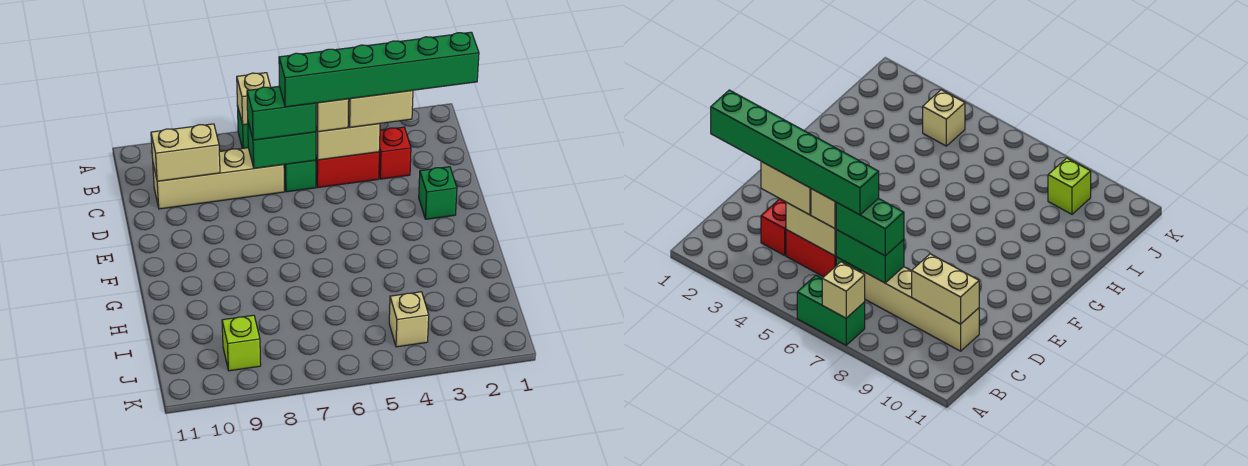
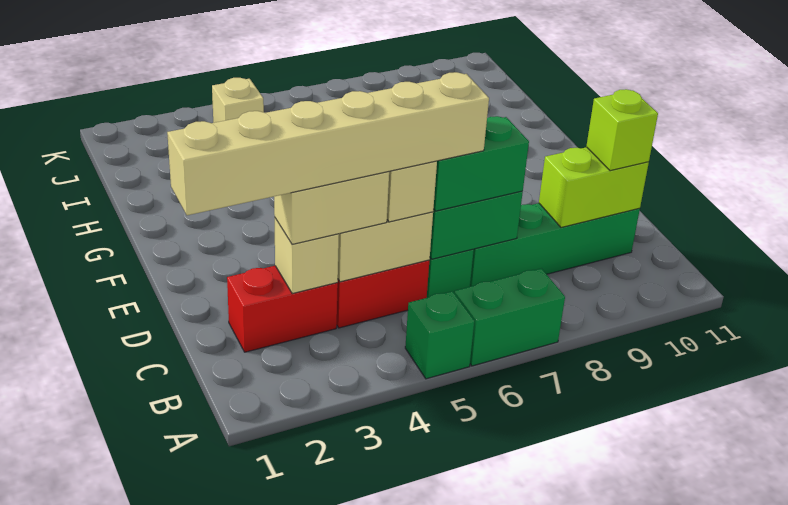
tan 1x1 brick [237,73,270,125] -> tan 1x1 brick moved to [275,218,339,294]
green 1x6 brick [279,32,479,107] -> tan 1x6 brick [167,72,489,215]
red 1x1 brick [379,127,411,179] -> red 1x2 brick [227,266,338,352]
tan 1x4 brick [153,148,284,209] -> green 1x4 brick [470,203,640,287]
tan 1x2 brick [151,124,220,181] -> lime 1x2 brick [539,147,649,227]
green 1x1 brick [419,167,457,219] -> green 1x1 brick moved to [405,291,474,379]
lime 1x1 brick [222,315,261,371] -> lime 1x1 brick moved to [586,89,658,171]

